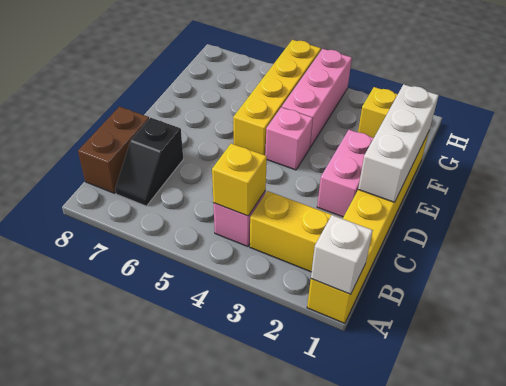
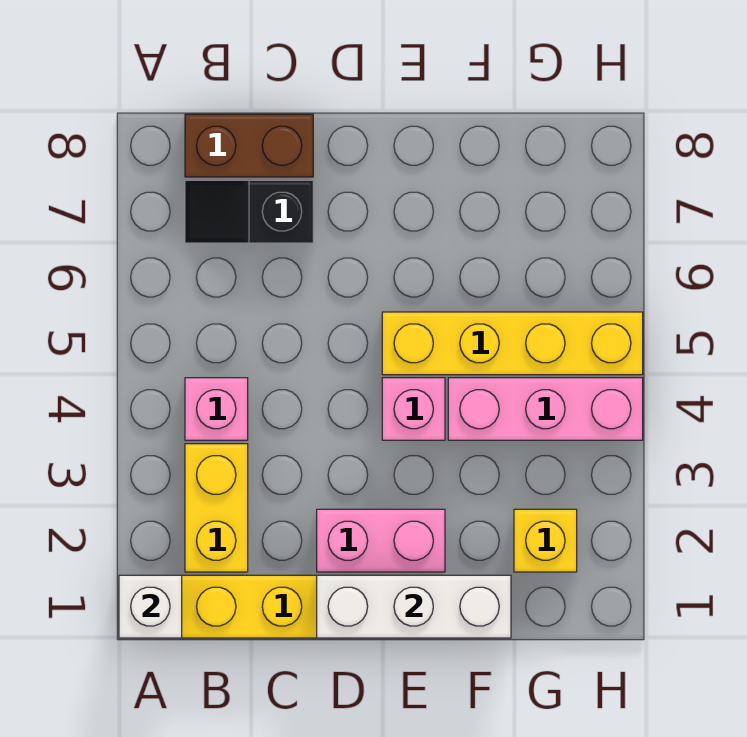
yellow 1x1 brick [212,143,267,216] -> none

